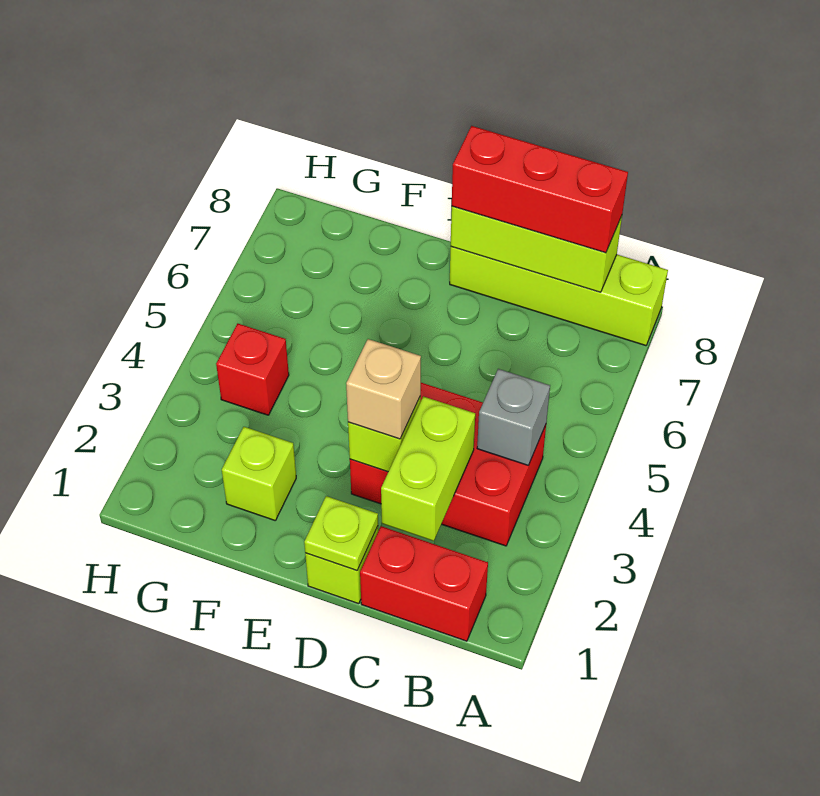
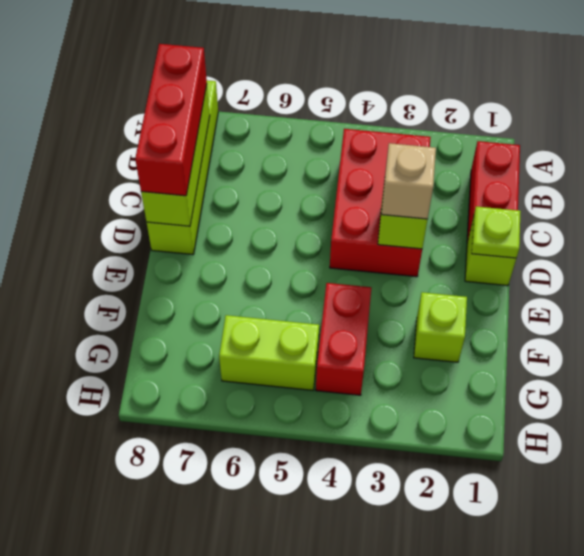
grey 1x1 brick [477,369,550,465] -> none
lime 1x2 brick [381,396,475,541] -> lime 1x2 brick moved to [219,315,319,390]
red 1x1 brick [216,324,289,415] -> red 1x2 brick [316,283,371,395]

